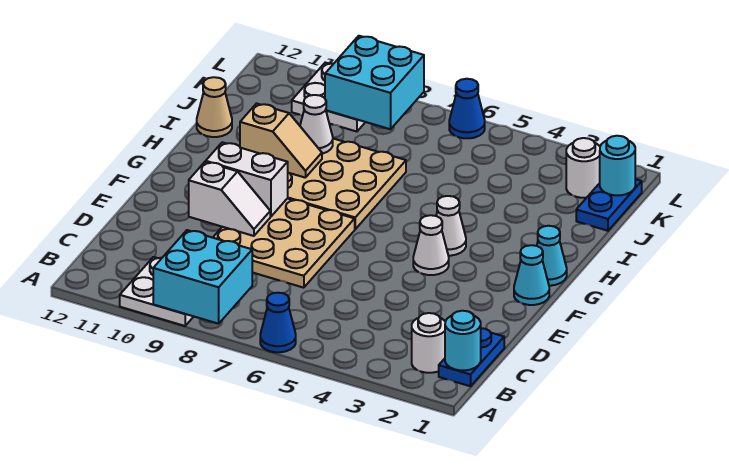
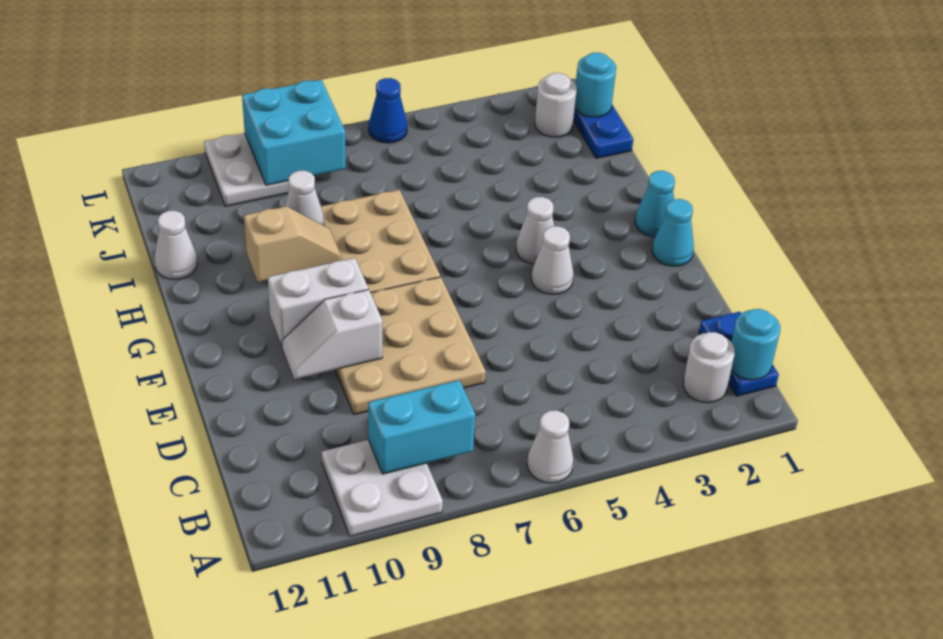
blue 1x1 cone [260,293,296,352] -> white 1x1 cone [527,410,573,483]
cyan 2x2 brick [153,230,252,324] -> cyan 1x2 brick [368,380,475,474]
white 1x2 slope [189,162,270,236] -> white 1x2 slope turned to [282,290,382,379]
tan 1x1 cone [197,77,232,137] -> white 1x1 cone [154,211,197,279]

